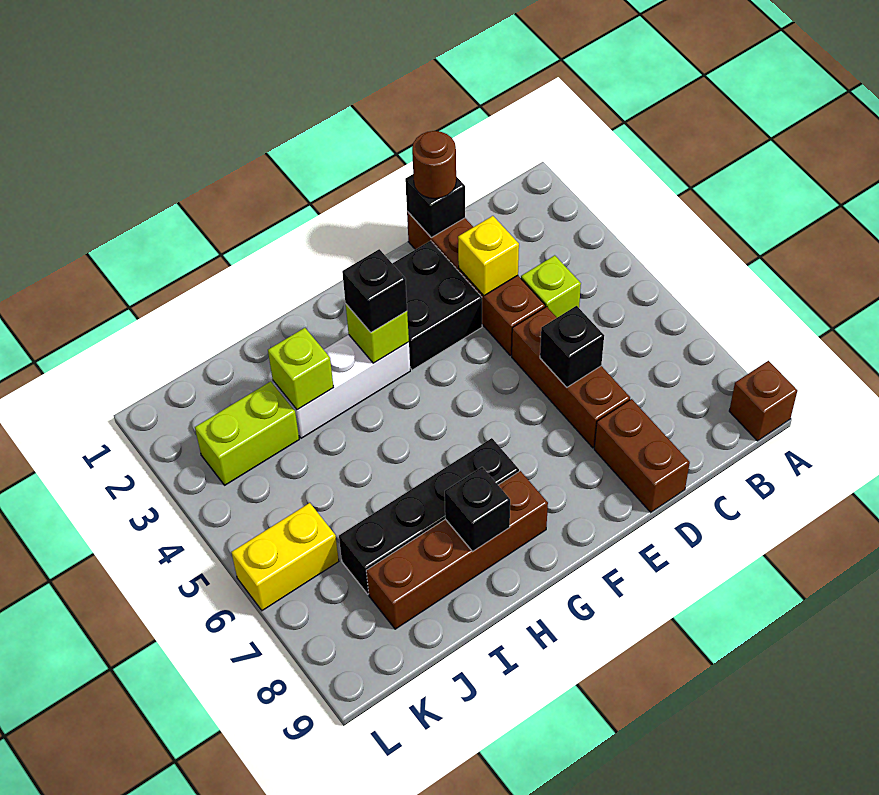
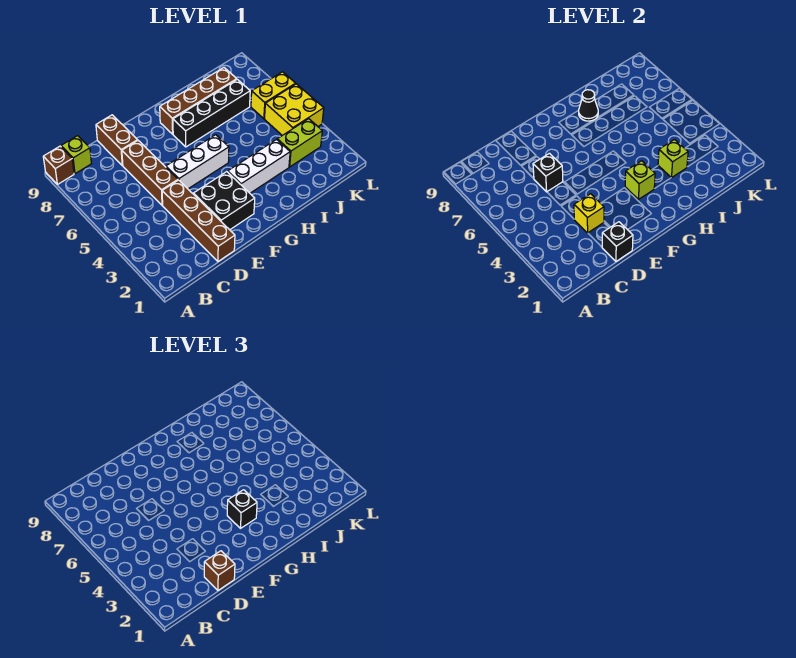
lime 1x1 brick [521,255,581,317] -> lime 1x1 brick moved to [61,136,91,174]
brown 1x1 round brick [412,131,456,199] -> brown 1x1 brick [204,551,235,590]
none -> white 1x3 brick [166,135,229,189]
black 1x1 brick [445,467,510,552] -> black 1x1 cone [579,90,598,121]
none -> yellow 2x2 brick [265,84,324,135]

